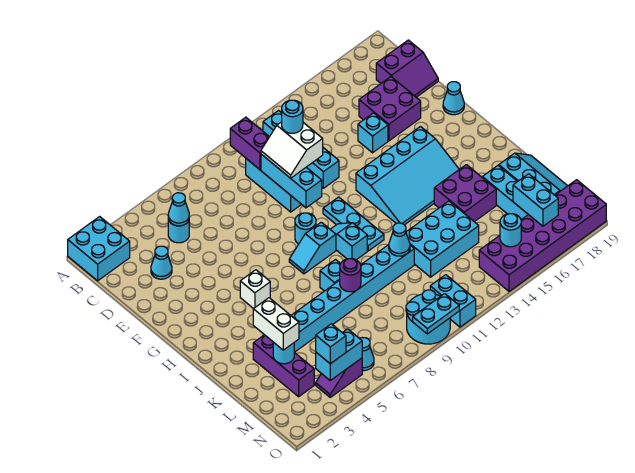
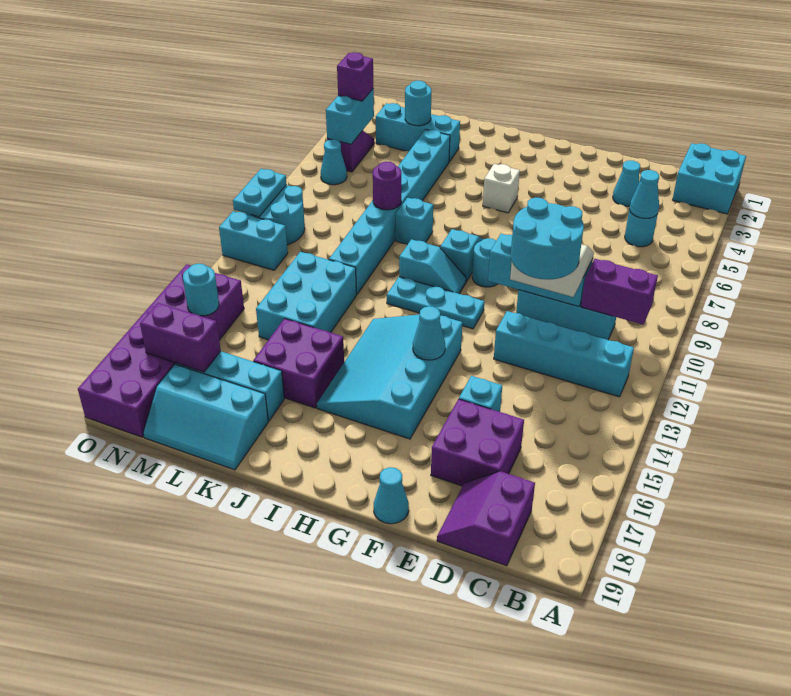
cyan 1x1 round brick [282,100,303,133] -> cyan 2x2 round brick [511,198,584,280]
purple 1x3 brick [253,335,314,397] -> cyan 1x3 brick [376,103,460,162]
white 1x2 brick [253,298,299,350] -> none
cyan 1x1 cone [389,223,410,256] -> cyan 1x1 cone moved to [413,306,445,360]
cyan 1x2 brick [513,174,558,226] -> purple 1x2 brick [140,303,221,372]
cyan 1x1 brick [316,324,346,364] -> purple 1x1 brick [337,52,373,101]

